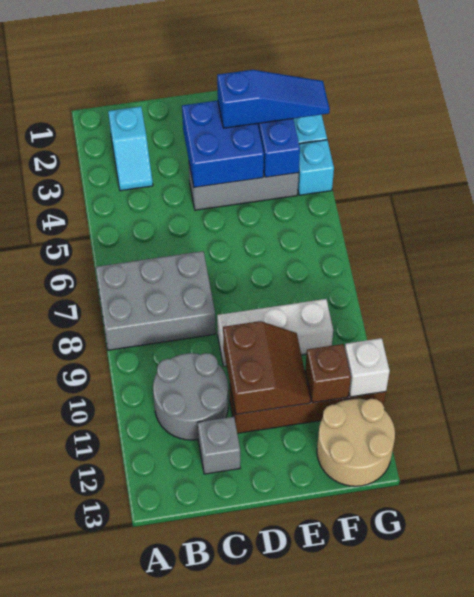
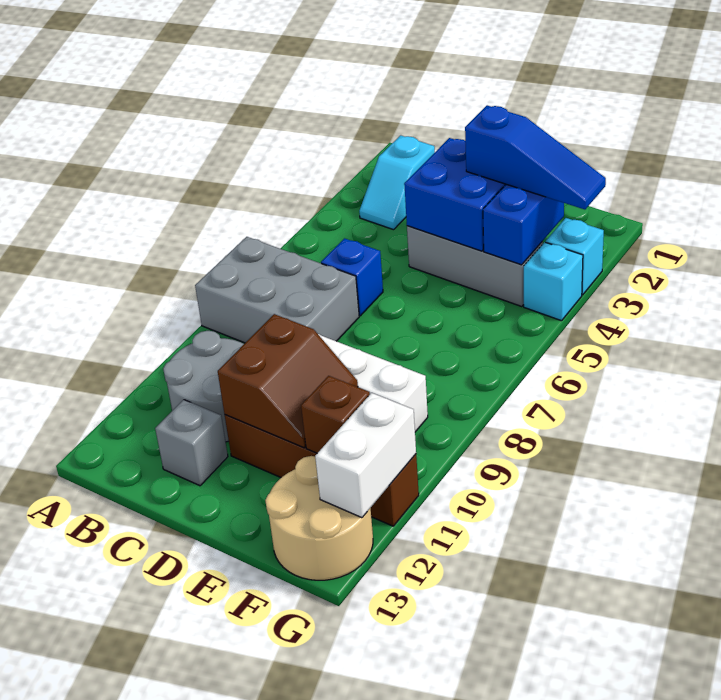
none -> blue 1x1 brick [321,238,383,316]
white 1x1 brick [345,338,390,397] -> white 1x2 brick [315,393,416,518]

